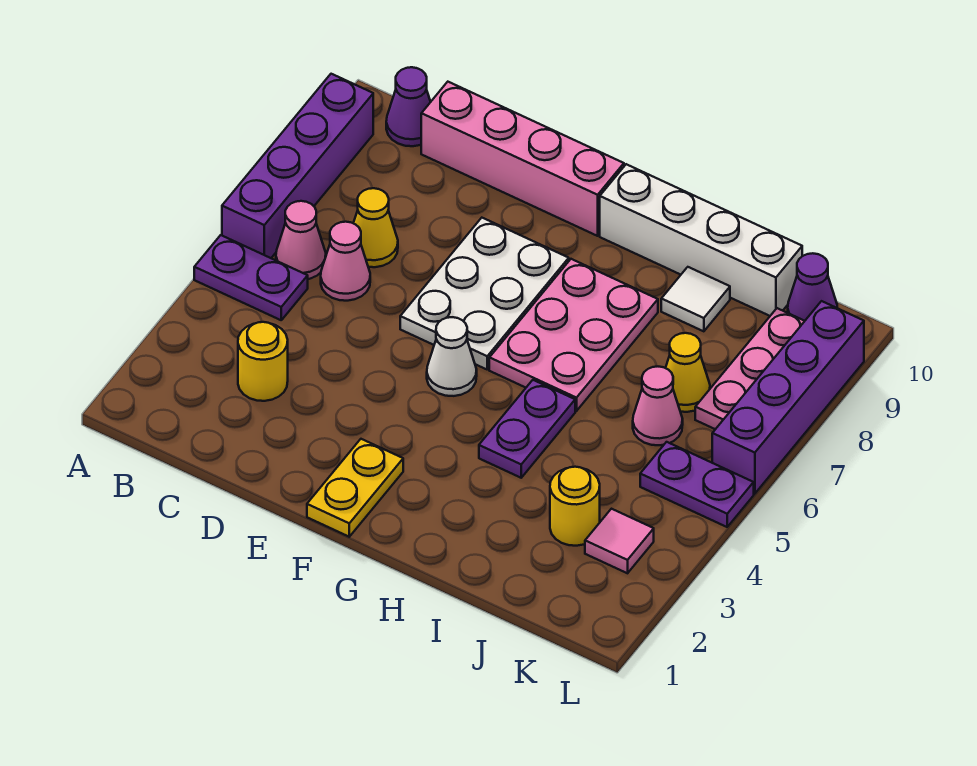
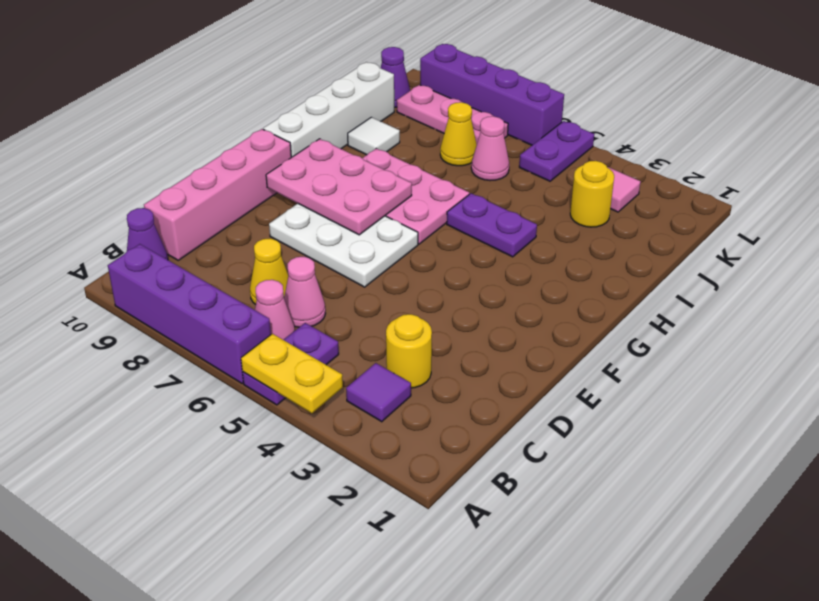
none -> purple 1x1 tile [346,363,411,422]
yellow 1x2 plate [307,439,403,537] -> yellow 1x2 plate moved to [241,334,343,413]
white 1x1 cone [427,317,477,396] -> none
none -> pink 2x3 plate [266,139,412,235]

